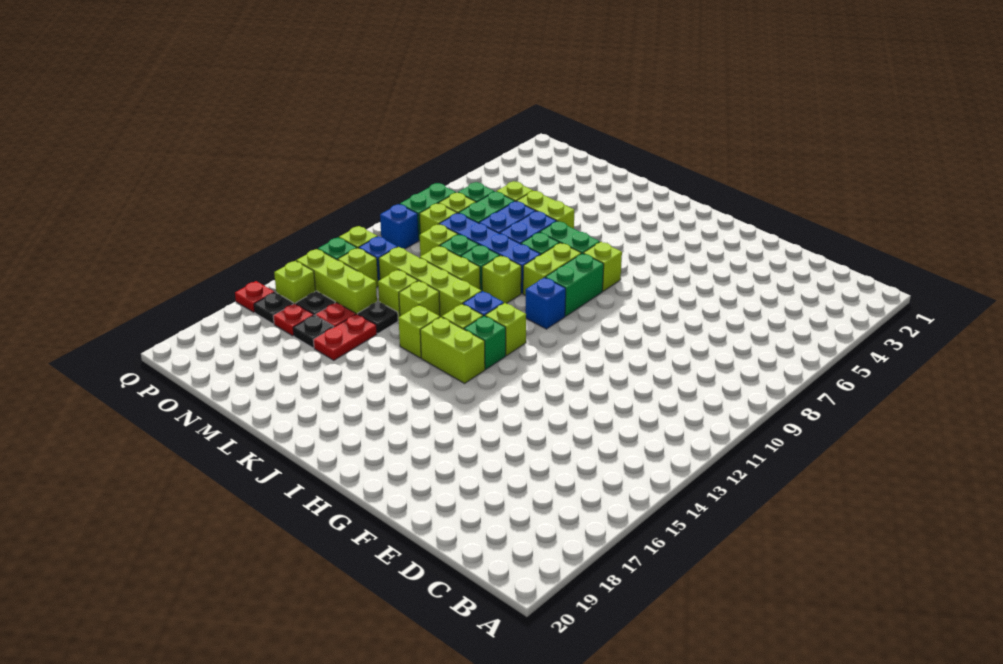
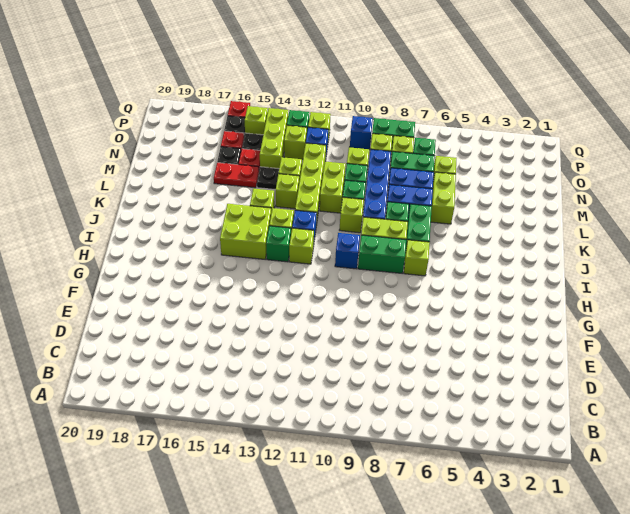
lime 1x2 brick [420,317,485,383] -> lime 2x2 brick [220,204,271,259]

